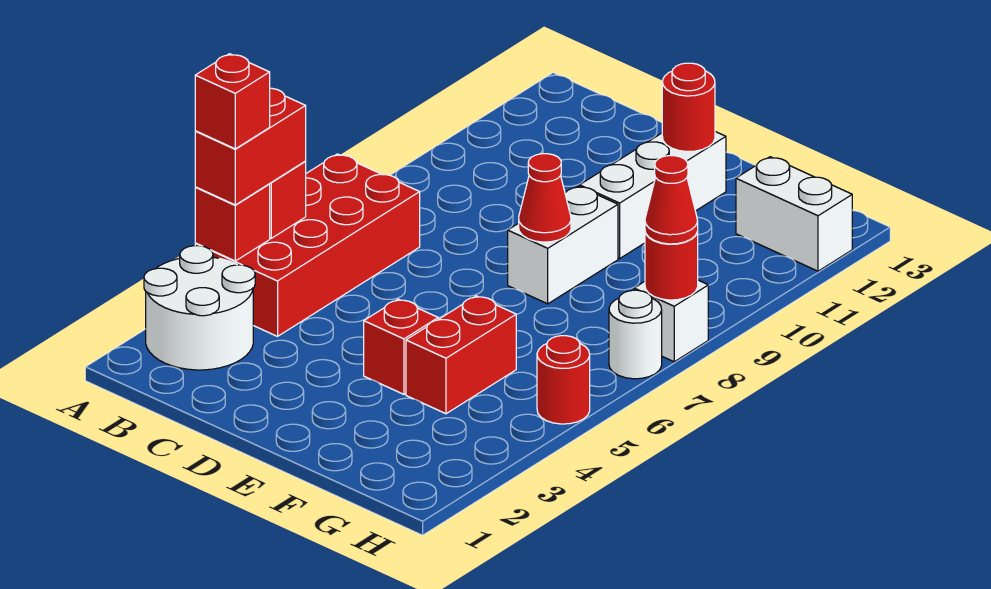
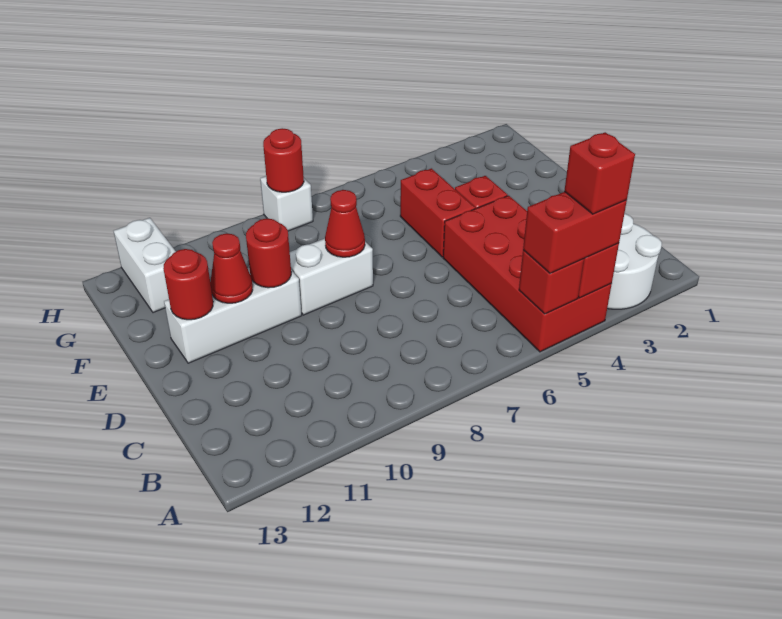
red 2x4 brick [195,154,420,336] -> red 2x4 brick turned to [443,195,612,352]
red 1x2 brick [406,296,516,414] -> red 1x2 brick turned to [400,168,475,257]
red 1x1 round brick [537,336,590,424] -> red 1x1 round brick moved to [246,218,291,288]
white 1x1 round brick [609,290,662,379] -> none
red 1x1 cone [645,156,698,244] -> red 1x1 cone moved to [210,233,253,303]

